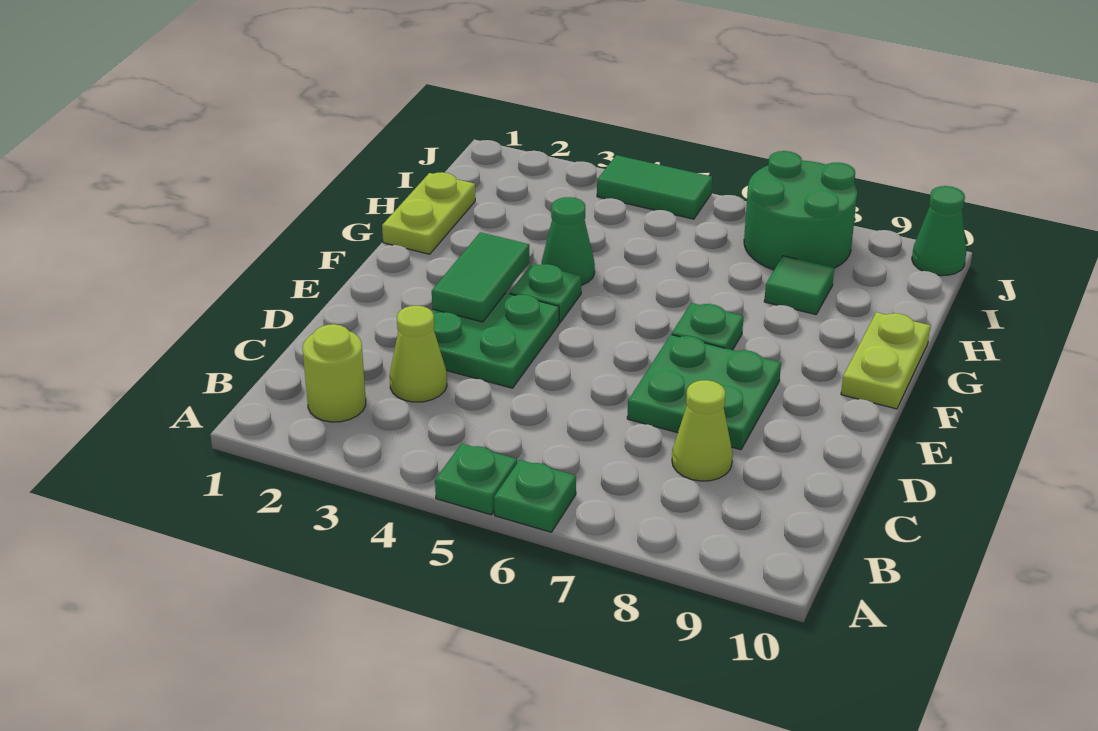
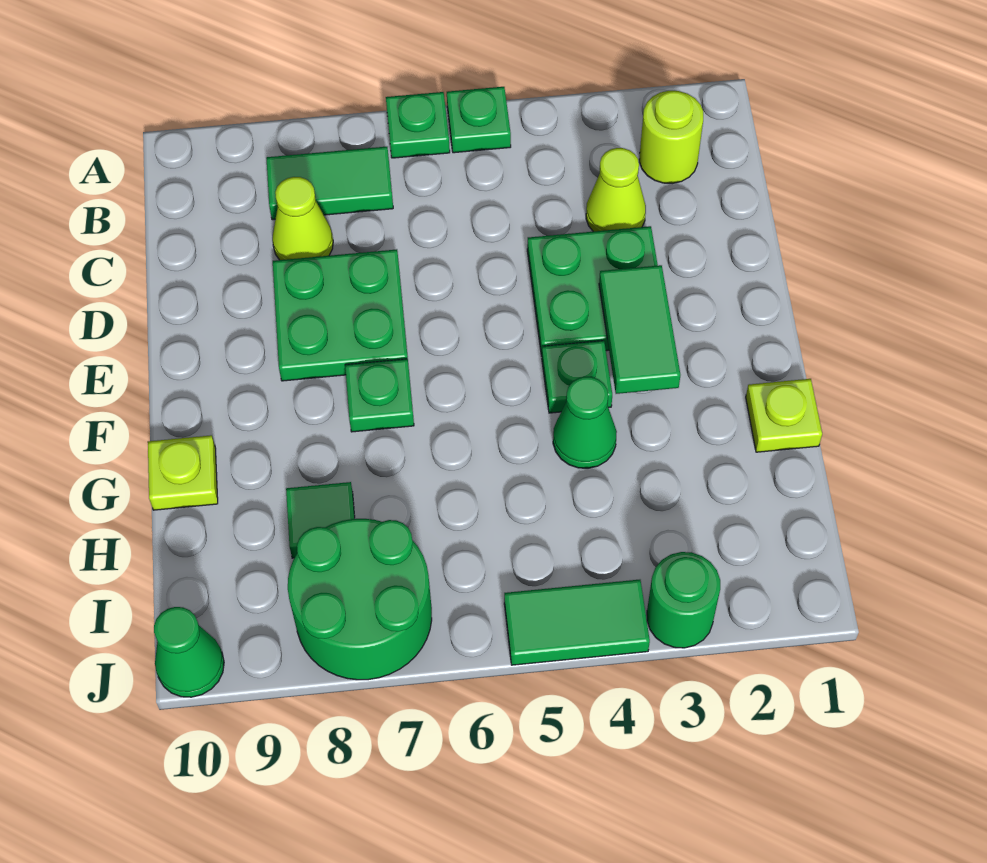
none -> green 1x2 tile [266,147,393,220]
lime 1x2 plate [841,312,930,409] -> lime 1x1 plate [148,435,218,510]
lime 1x2 plate [382,172,475,254] -> lime 1x1 plate [746,379,822,452]
none -> green 1x1 round brick [647,552,720,648]

